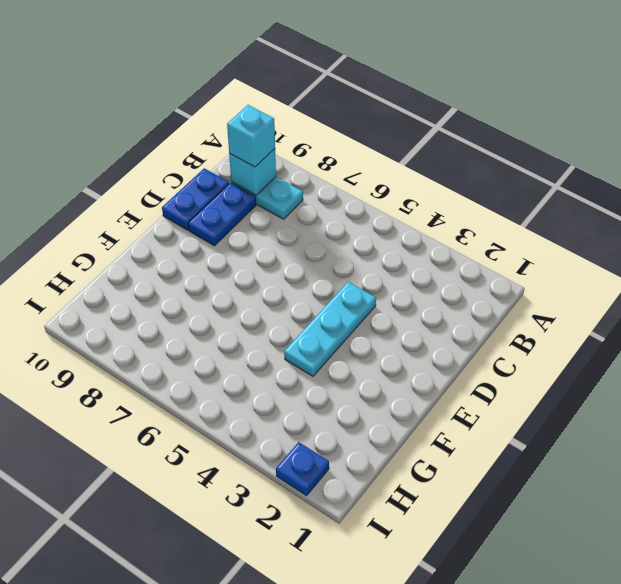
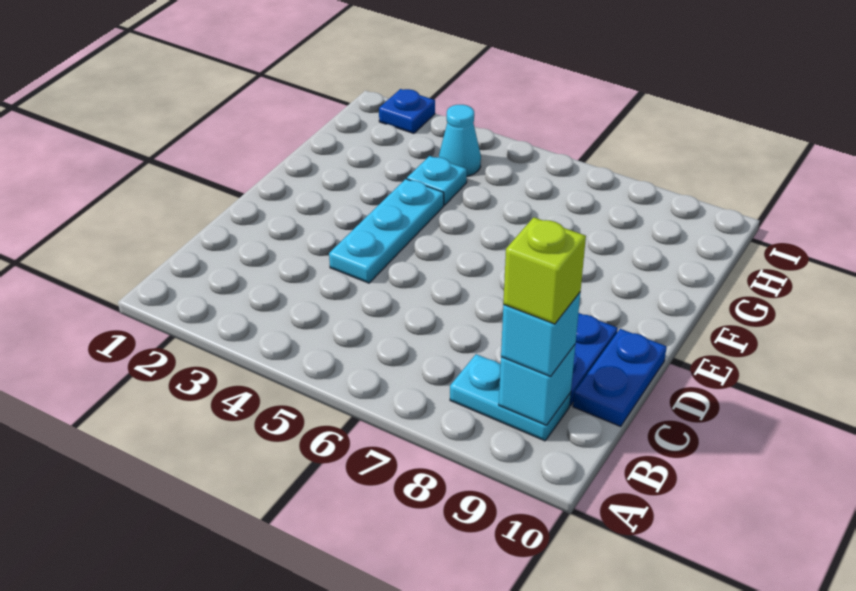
none -> lime 1x1 brick [503,217,586,324]
none -> cyan 1x1 plate [407,156,467,205]
none -> cyan 1x1 cone [439,105,481,176]

